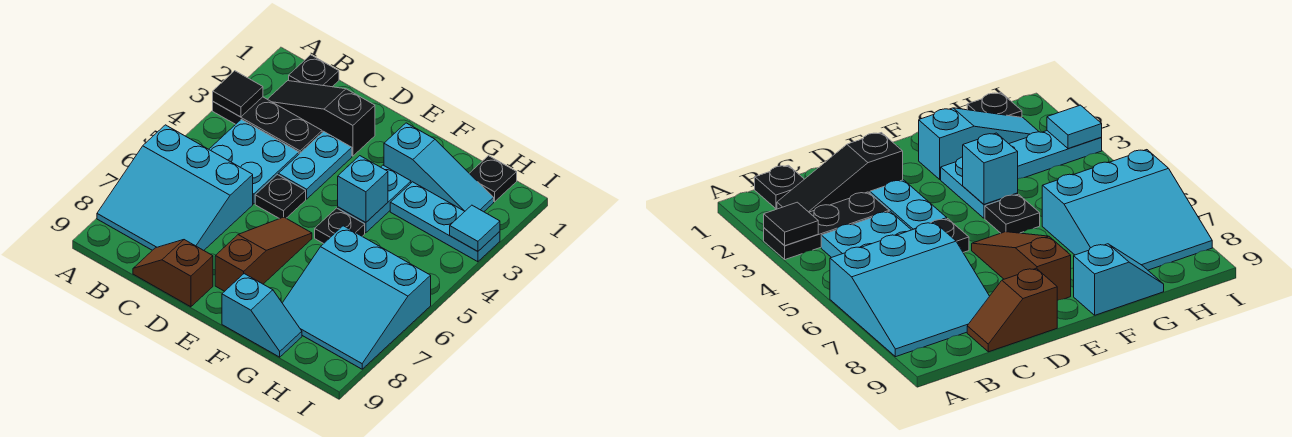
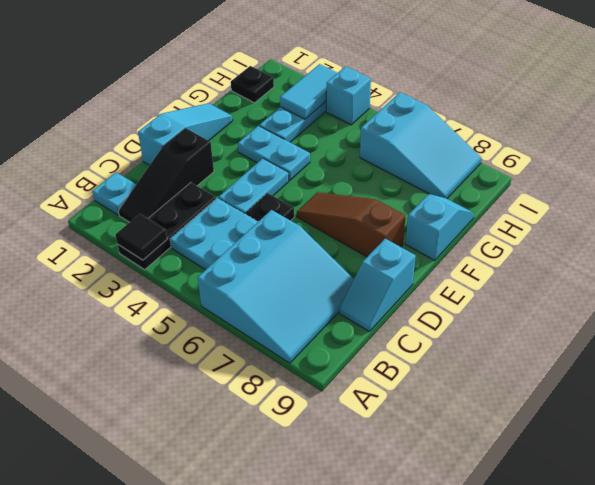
black 1x1 plate [289,55,339,87] -> cyan 1x1 plate [92,172,136,215]
brown 1x2 slope [133,240,213,307] -> cyan 1x2 slope [340,239,416,332]
cyan 1x2 plate [278,131,352,199] -> cyan 1x2 plate turned to [219,158,289,214]
cyan 1x3 slope [384,123,494,212] -> cyan 1x3 slope moved to [138,103,233,165]
cyan 1x1 brick [338,156,388,223] -> cyan 1x1 brick moved to [326,66,371,125]
black 1x1 plate [315,208,365,244] -> none
cyan 3x3 slope [283,226,431,369] -> cyan 2x3 slope [360,92,482,199]
cyan 1x1 tile [450,205,500,251] -> cyan 1x2 tile [280,64,337,119]

